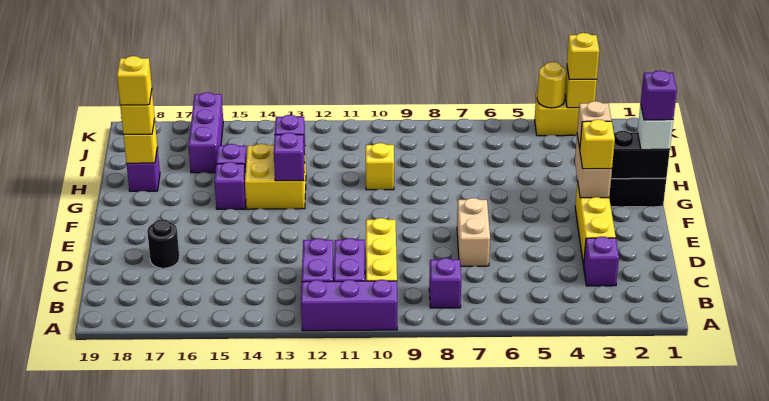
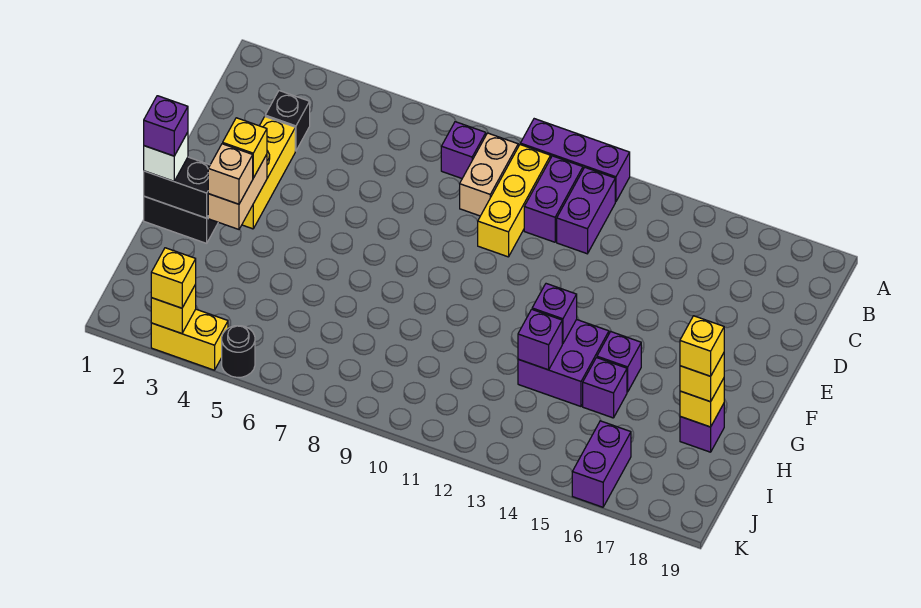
purple 1x1 brick [584,237,619,286] -> black 1x1 brick [265,91,310,151]
tan 1x2 brick [457,198,490,266] -> tan 1x2 brick moved to [460,133,518,216]
black 1x1 round brick [147,219,179,268] -> black 1x1 round brick moved to [222,326,255,377]
yellow 2x2 brick [245,144,306,209] -> purple 2x2 brick [518,320,609,406]
yellow 1x1 brick [366,143,394,190] -> none
purple 1x3 brick [189,92,223,173] -> purple 1x2 brick [572,421,631,507]
yellow 1x1 round brick [537,62,566,108] -> none

